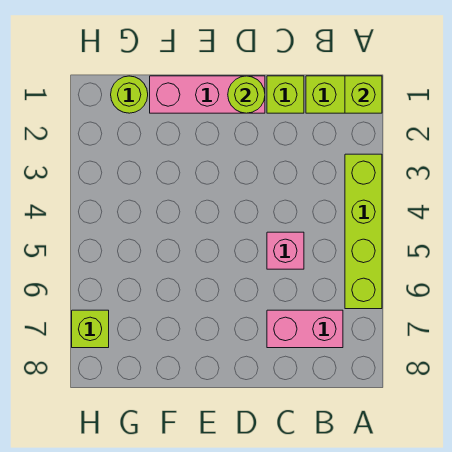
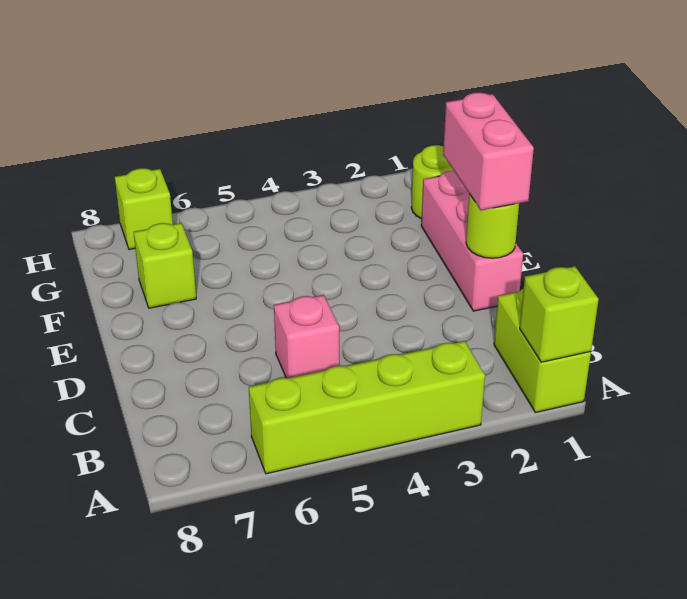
pink 1x2 brick [267,310,343,348] -> pink 1x2 brick moved to [443,92,534,210]
lime 1x1 brick [267,76,304,113] -> lime 1x1 brick moved to [134,223,196,308]

